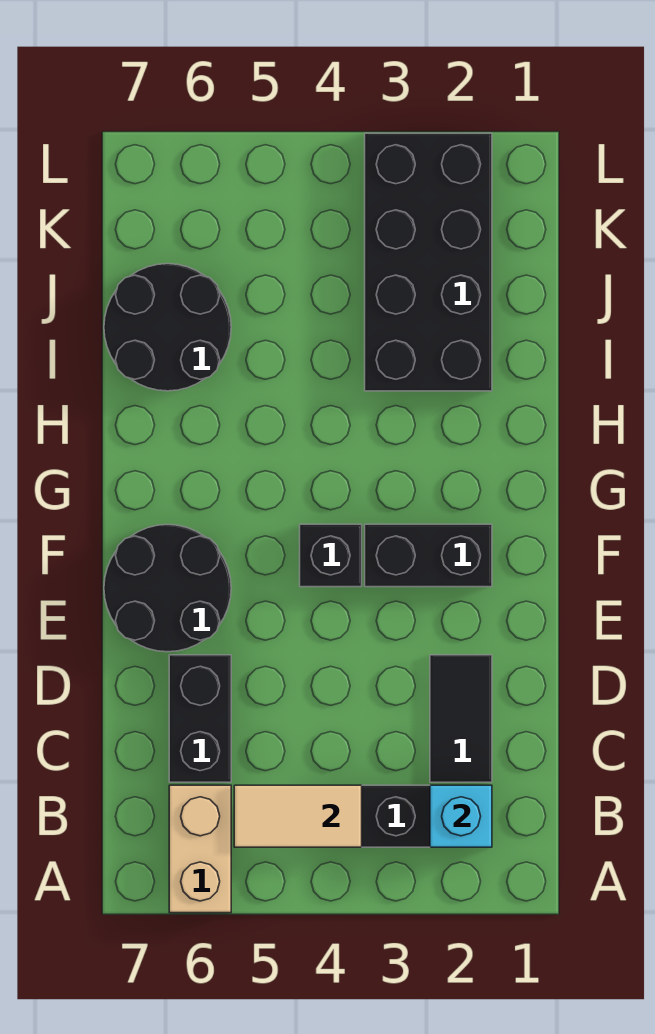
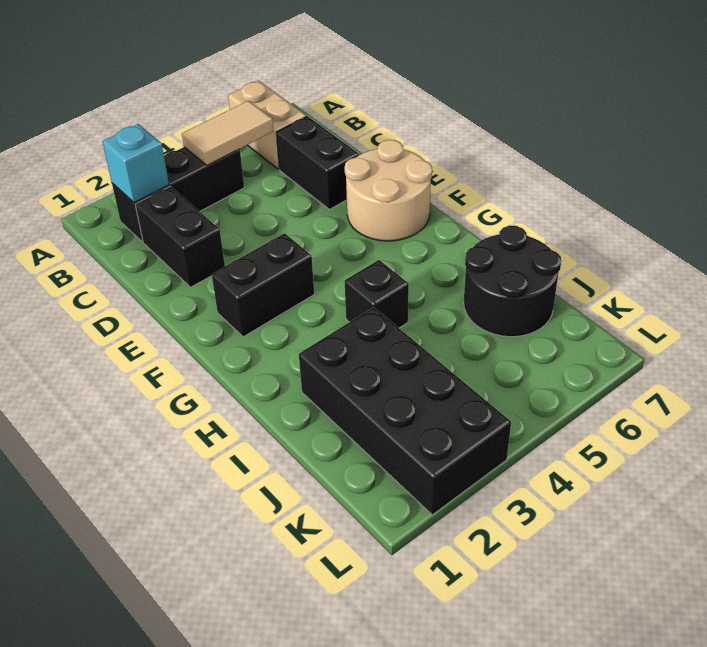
black 1x2 tile [430,655,492,782] -> black 1x2 brick [135,186,225,287]
black 2x2 round brick [104,525,231,652] -> tan 2x2 round brick [345,140,432,241]
black 1x1 brick [300,524,362,587] -> black 1x1 brick moved to [345,260,409,328]

